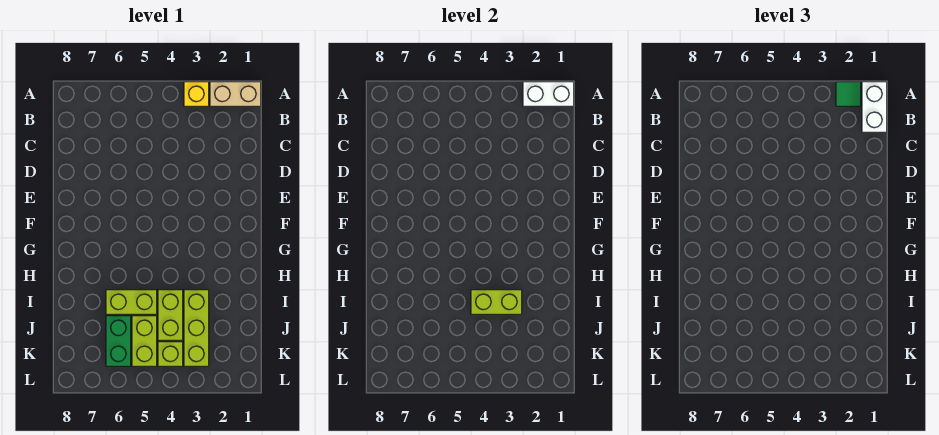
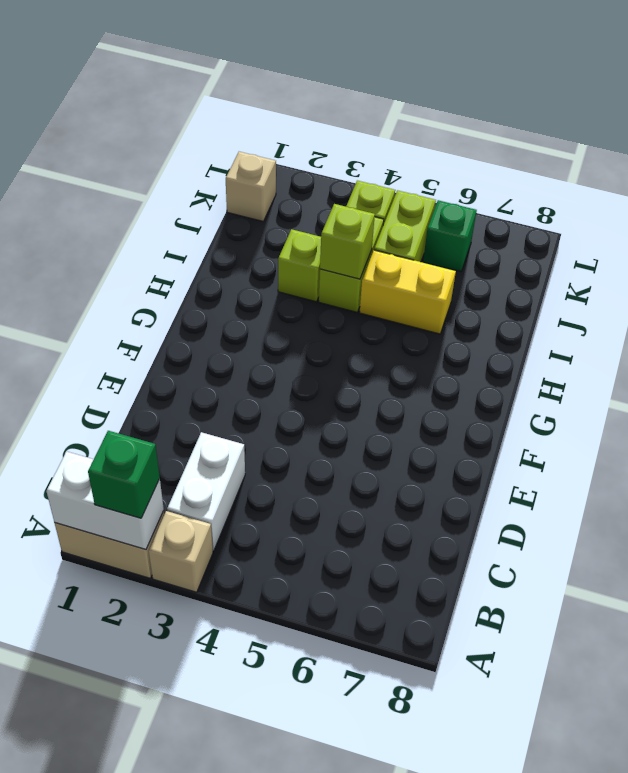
white 1x2 brick [862,82,887,132] -> white 1x2 brick moved to [167,432,245,551]
green 1x1 tile [836,82,861,106] -> green 1x1 brick [88,431,160,518]
yellow 1x1 brick [184,82,209,106] -> tan 1x1 brick [149,511,213,592]
lime 1x3 brick [184,290,209,366] -> lime 1x1 brick [278,229,321,302]
lime 1x2 brick [471,290,522,314] -> lime 1x1 brick [320,204,375,279]
lime 1x2 brick [106,290,157,314] -> yellow 1x2 brick [360,250,456,334]
green 1x2 brick [106,316,131,366] -> green 1x1 brick [423,200,477,271]
none -> tan 1x1 brick [226,152,276,221]

